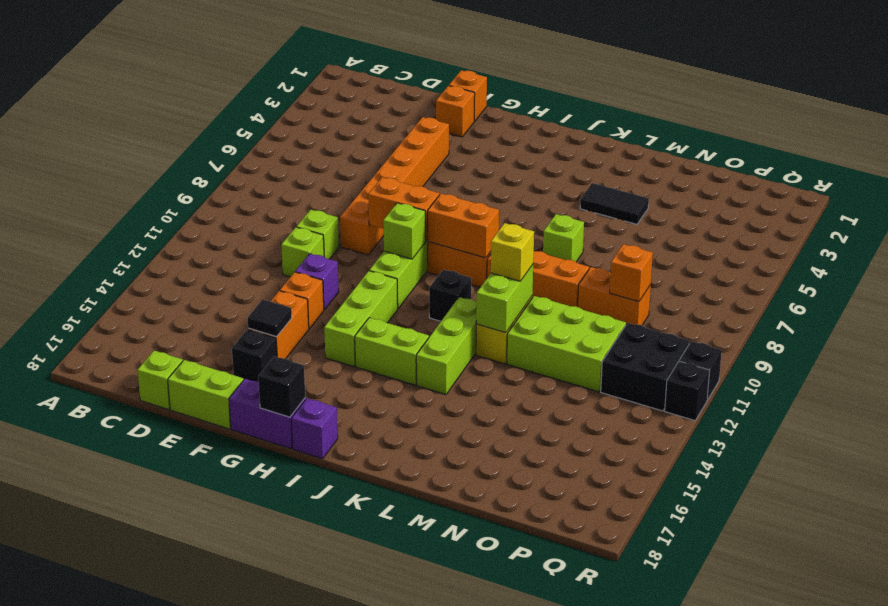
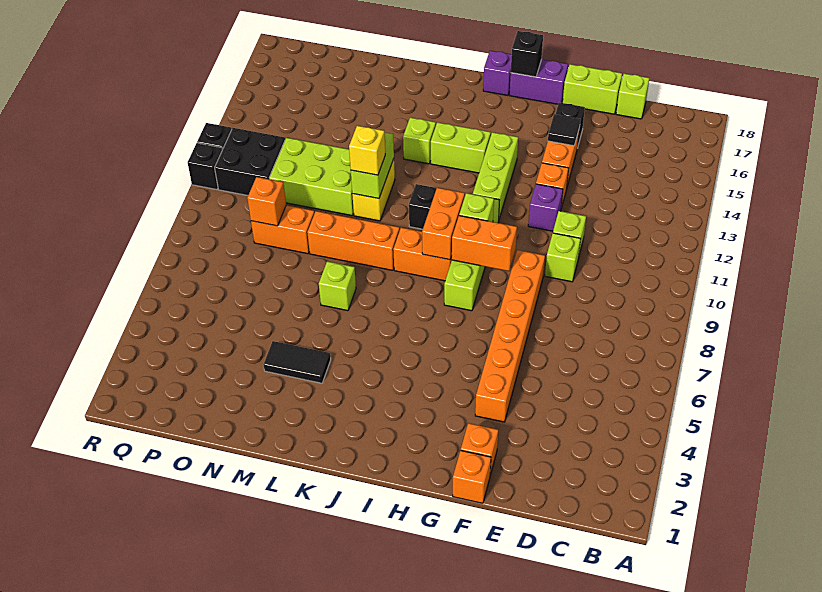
orange 1x2 brick [428,193,499,258] -> orange 1x2 brick turned to [422,188,465,260]
lime 1x3 brick [416,297,477,395] -> lime 1x1 brick [403,118,436,164]

